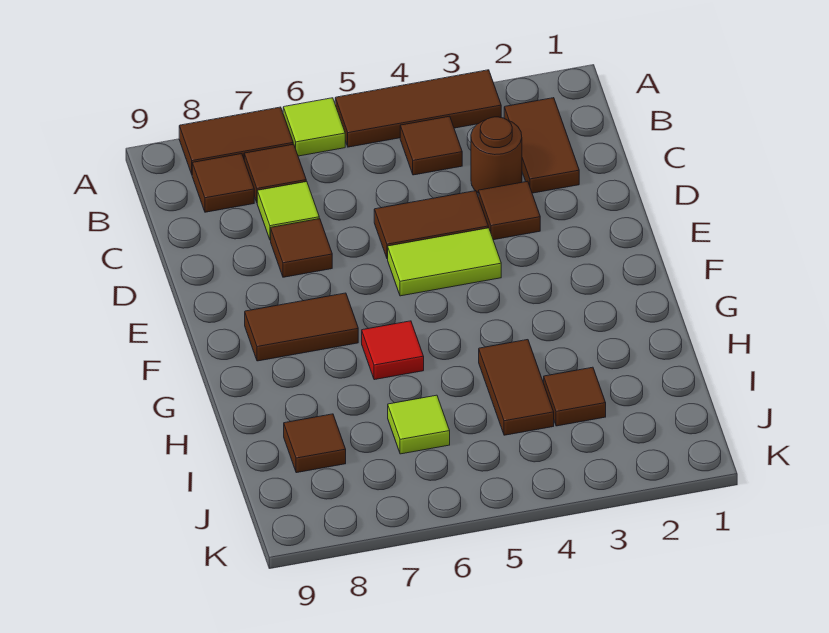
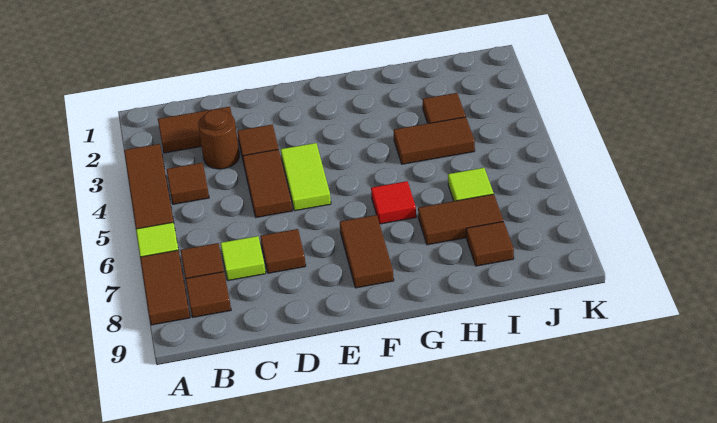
none -> brown 1x2 tile [418,194,503,245]

